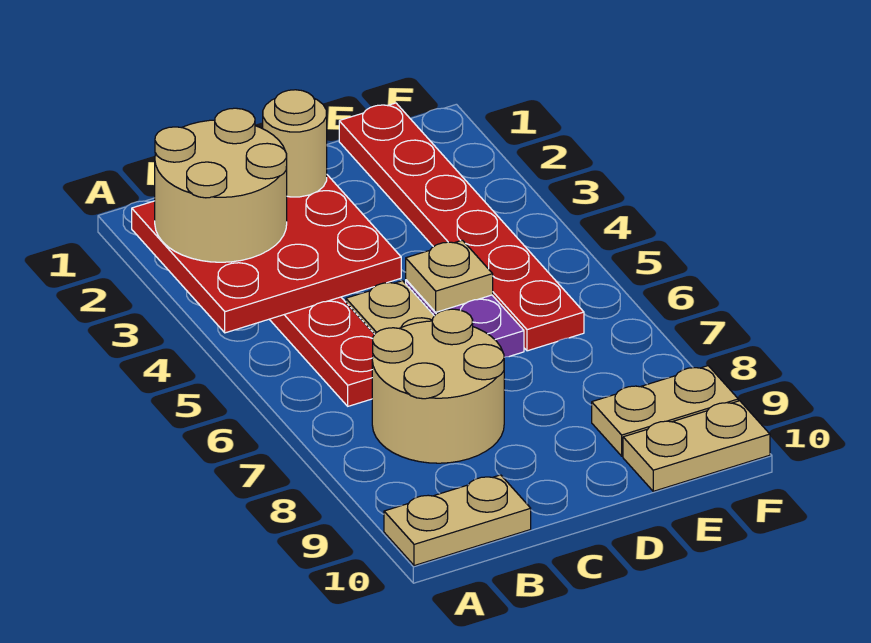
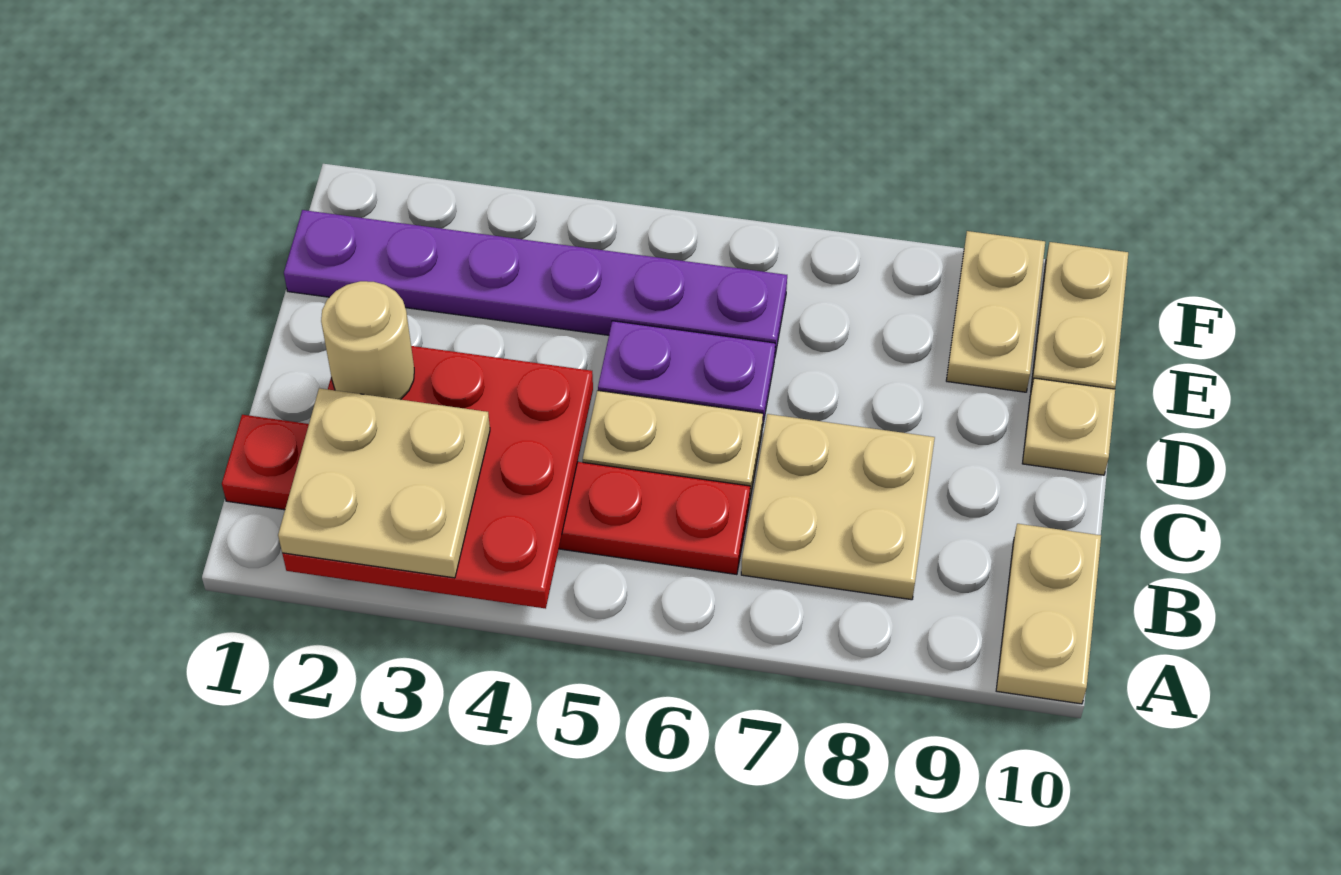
tan 2x2 round brick [155,108,287,262] -> tan 2x2 plate [278,388,490,578]
tan 2x2 round brick [372,309,504,463] -> tan 2x2 plate [741,414,935,600]
tan 1x1 plate [406,240,493,312] -> tan 1x1 plate moved to [1022,378,1115,475]
red 1x6 plate [339,103,584,351] -> purple 1x6 plate [284,210,787,355]

